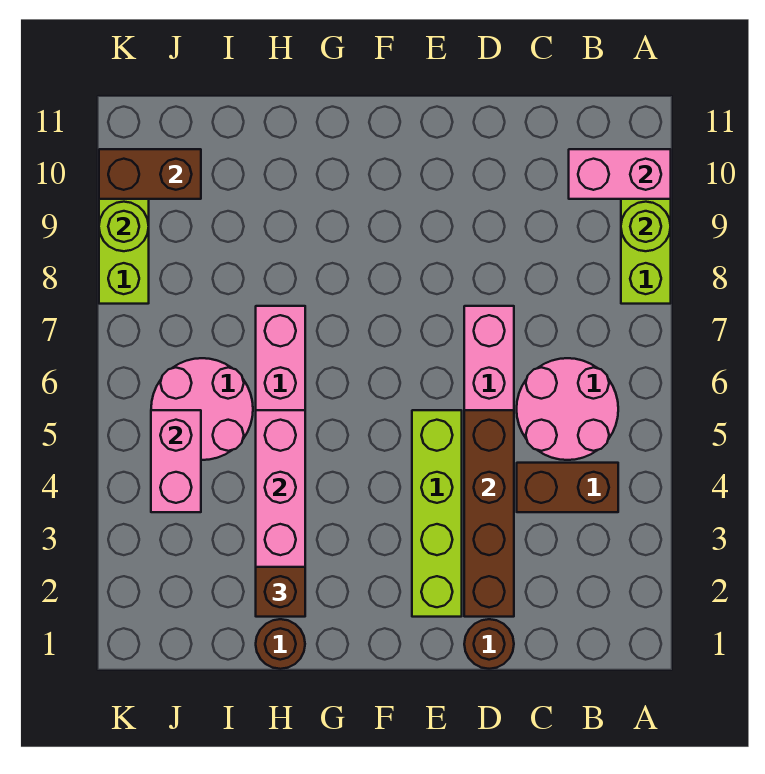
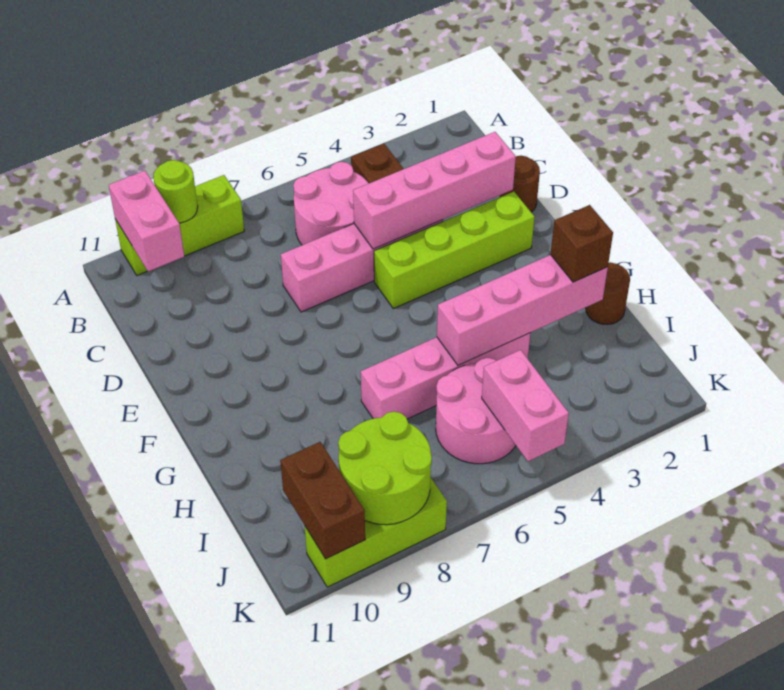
brown 1x4 brick [464,410,514,617] -> pink 1x4 brick [353,132,516,249]
pink 1x2 brick [151,410,201,512] -> pink 1x2 brick turned to [482,350,569,461]
lime 1x1 round brick [99,202,149,251] -> lime 2x2 round brick [338,412,432,525]

